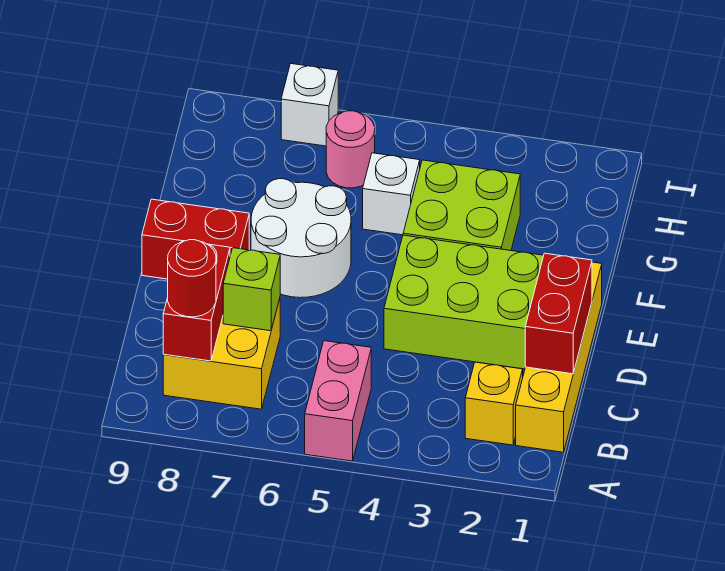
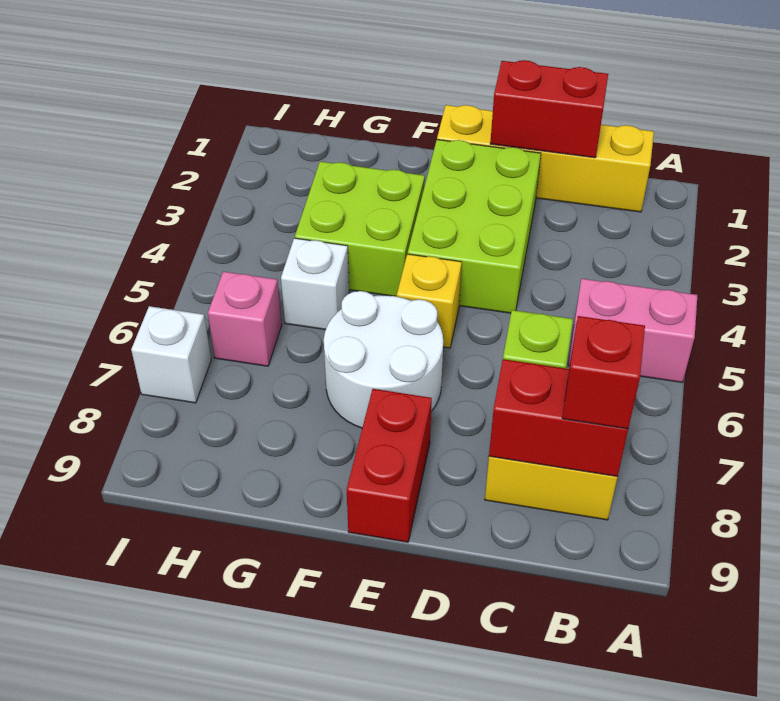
yellow 1x1 brick [465,362,523,445] -> yellow 1x1 brick moved to [397,254,462,348]
red 1x1 round brick [168,240,216,317] -> red 1x1 brick [562,316,645,429]
pink 1x1 round brick [326,111,375,188] -> pink 1x1 brick [208,272,282,366]

